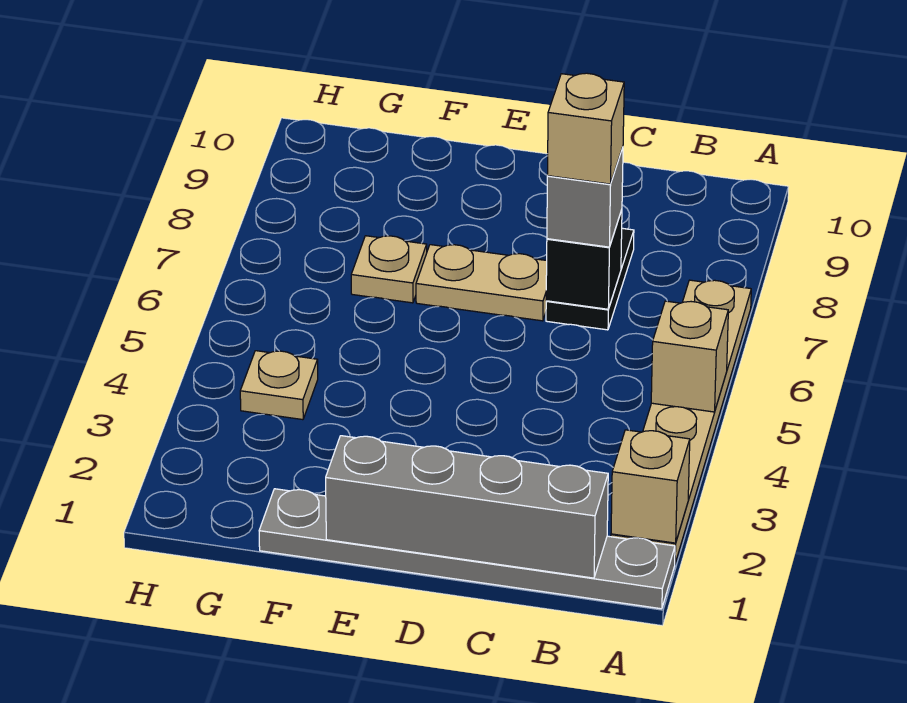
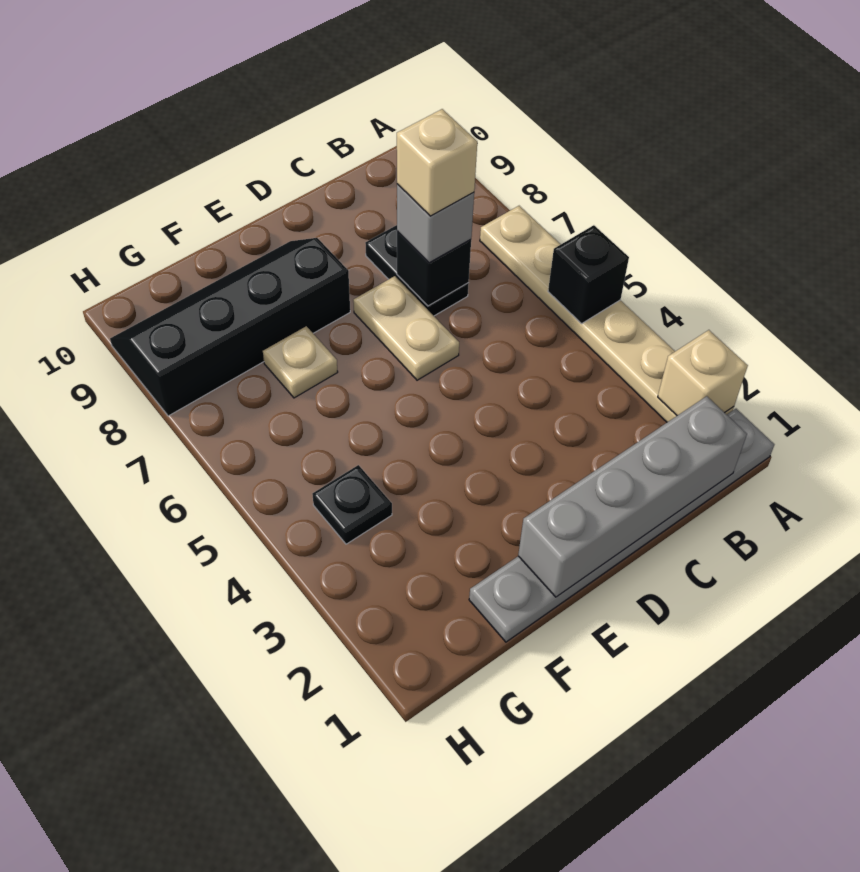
tan 1x1 brick [651,301,728,412] -> black 1x1 brick [548,225,629,323]
tan 1x2 plate [416,245,547,321] -> tan 1x2 plate turned to [353,276,459,380]
none -> black 2x4 slope [110,238,350,416]
tan 1x1 plate [240,351,318,420] -> black 1x1 plate [312,465,392,544]

